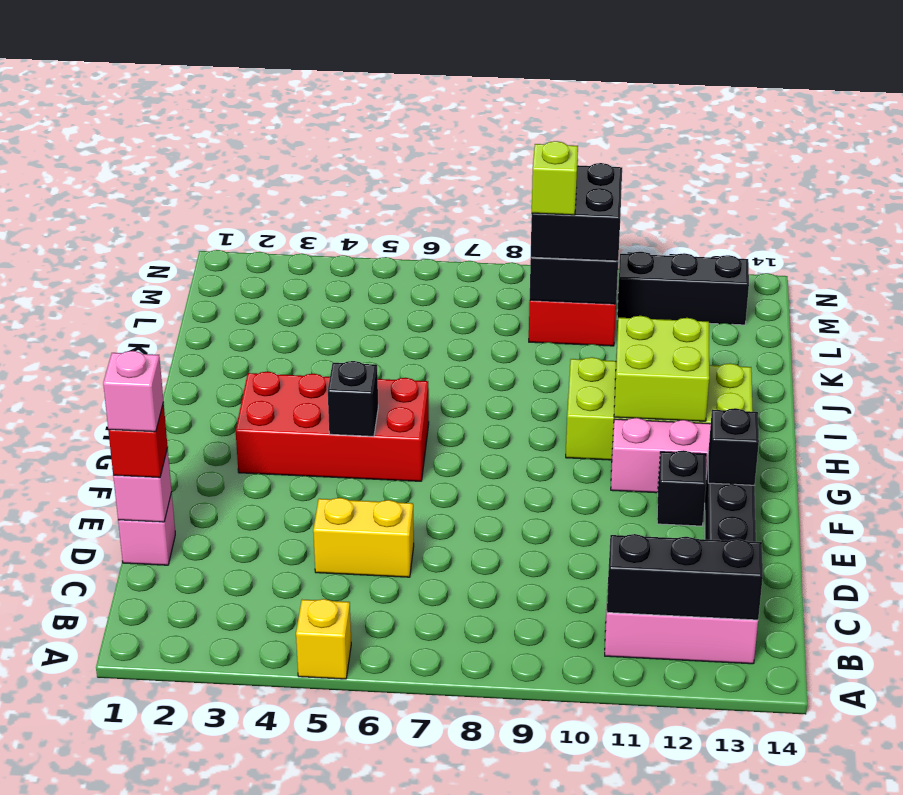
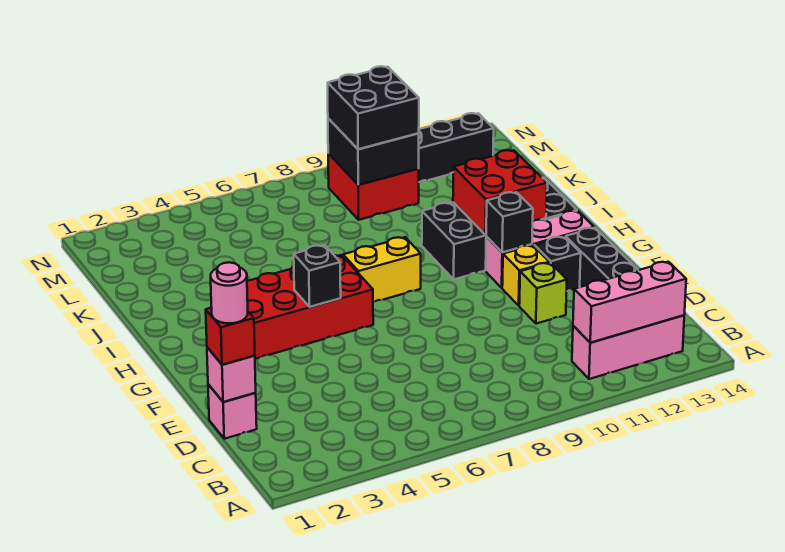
yellow 1x1 brick [296,599,351,679] -> yellow 1x1 brick moved to [502,245,549,305]
black 1x3 brick [607,534,763,620] -> pink 1x3 brick [573,262,686,343]
pink 1x1 brick [103,351,163,432] -> pink 1x1 round brick [211,262,248,323]
yellow 1x2 brick [313,498,414,577] -> yellow 1x2 brick moved to [343,237,421,302]
black 1x1 brick [708,408,759,485] -> black 1x1 brick moved to [486,192,533,252]
lime 2x4 brick [566,357,753,460] -> black 2x4 brick [422,177,577,279]
lime 2x2 brick [614,316,709,421] -> red 2x2 brick [453,150,547,235]
lime 1x1 brick [532,141,578,215] -> lime 1x1 brick moved to [519,263,567,324]

